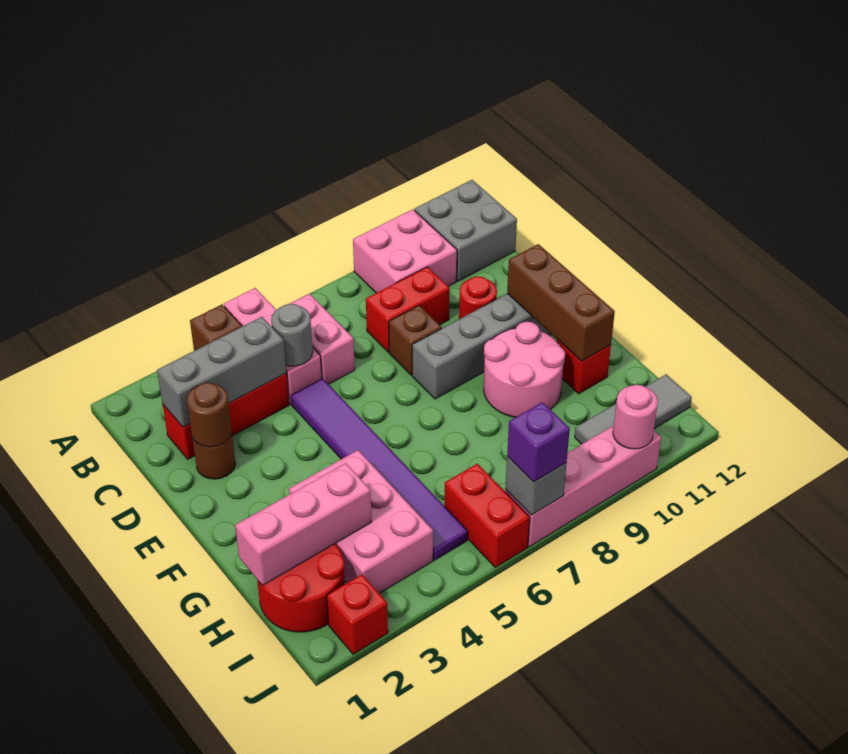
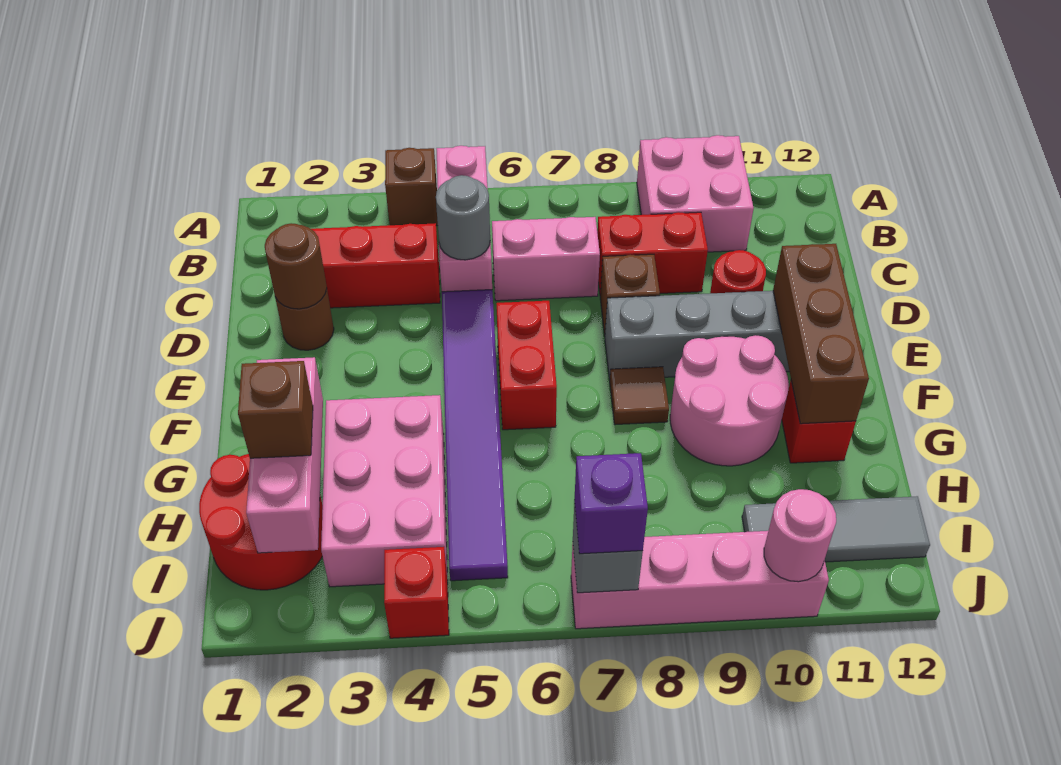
grey 2x2 brick [414,180,517,281] -> none
pink 1x2 brick [290,294,355,384] -> pink 1x2 brick turned to [492,217,600,301]
grey 1x3 brick [157,317,286,427] -> none
none -> brown 1x1 tile [610,367,669,425]
pink 1x3 brick [235,463,371,585] -> pink 1x3 brick turned to [246,357,323,553]
none -> brown 1x1 brick [238,361,313,458]
red 1x2 brick [444,464,530,567] -> red 1x2 brick moved to [496,301,557,430]
red 1x1 brick [327,574,388,654] -> red 1x1 brick moved to [384,547,449,638]

